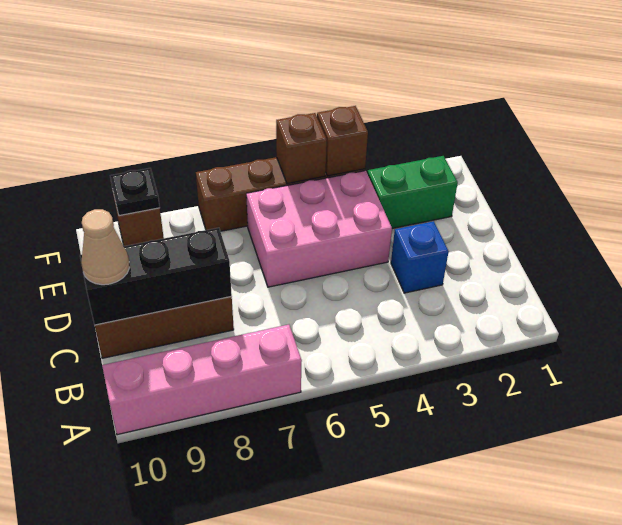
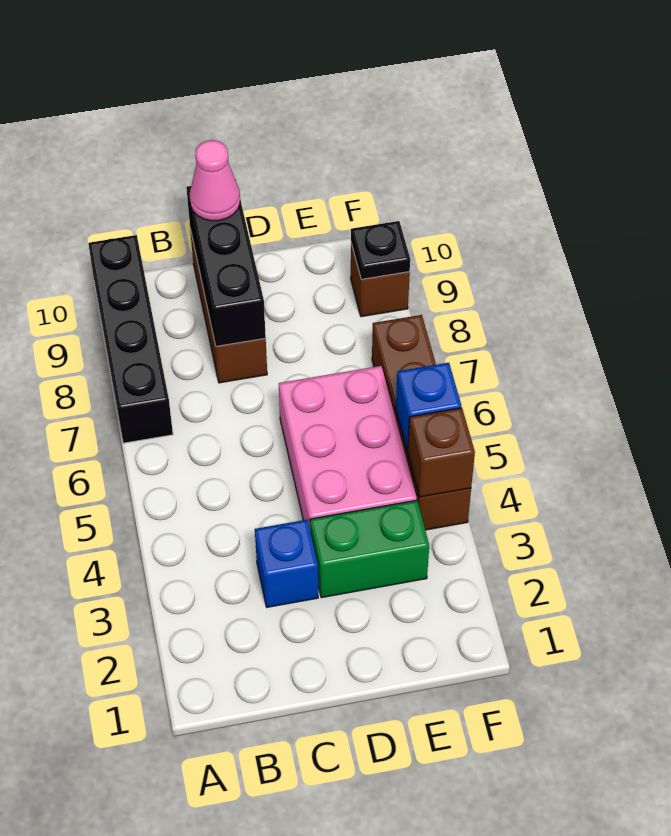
pink 1x4 brick [102,325,302,435] -> black 1x4 brick [88,235,173,443]
tan 1x1 cone [82,209,129,285] -> pink 1x1 cone [190,140,240,221]
green 1x2 brick [367,156,458,229] -> green 1x2 brick turned to [310,500,429,598]
brown 1x1 brick [276,113,327,184] -> blue 1x1 brick [396,363,461,451]

